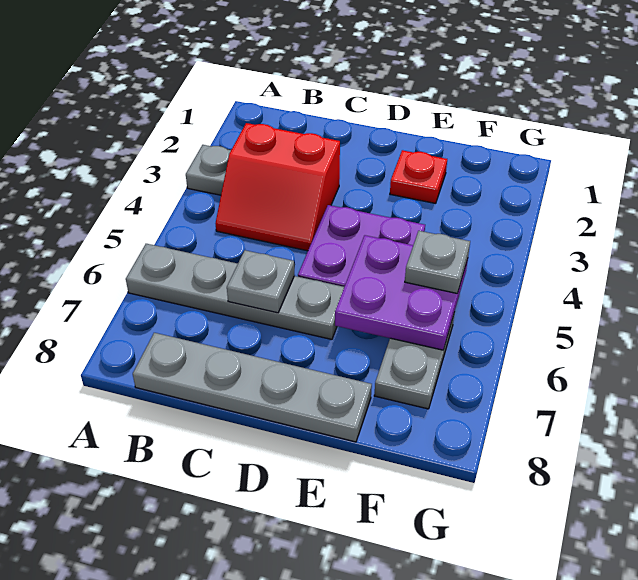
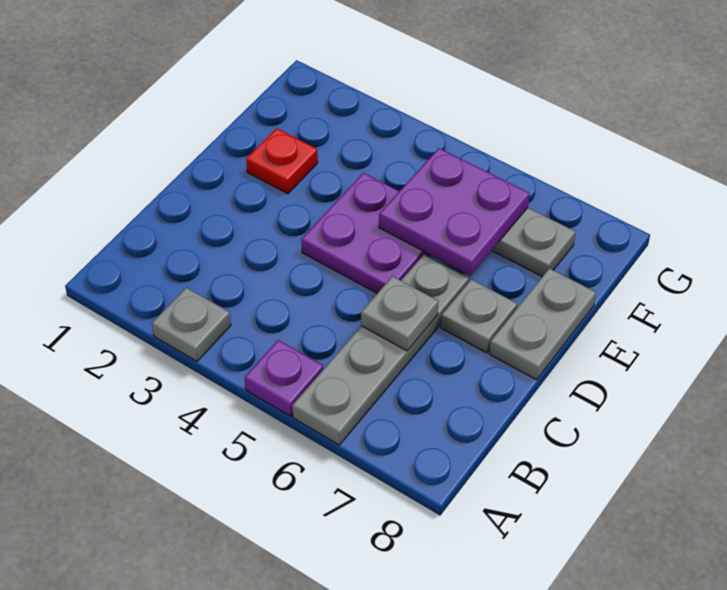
none -> purple 1x1 plate [244,340,324,417]
red 2x2 slope [216,123,340,251] -> none
grey 1x4 plate [133,333,372,442] -> grey 1x2 plate [489,268,596,380]
grey 1x1 plate [405,231,470,293] -> grey 1x1 plate moved to [441,279,517,353]

